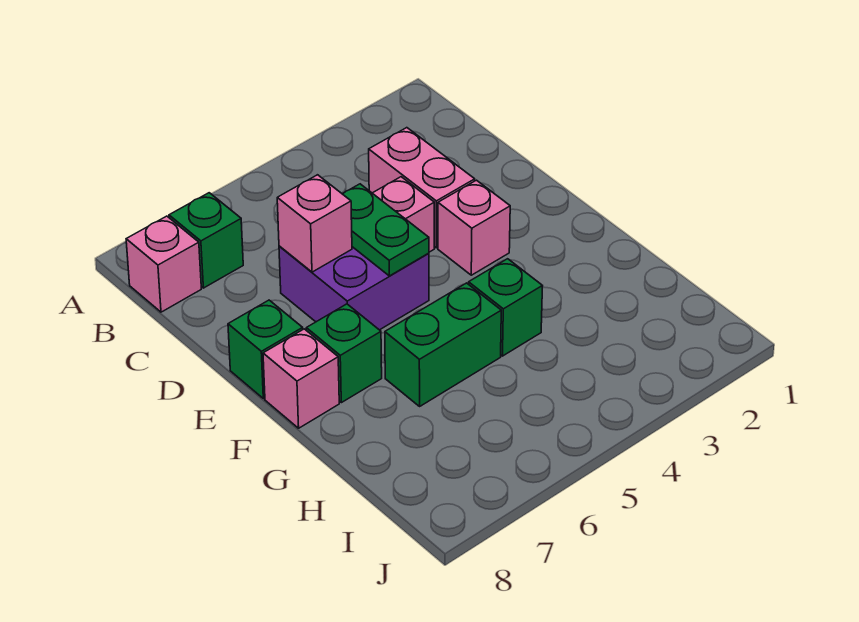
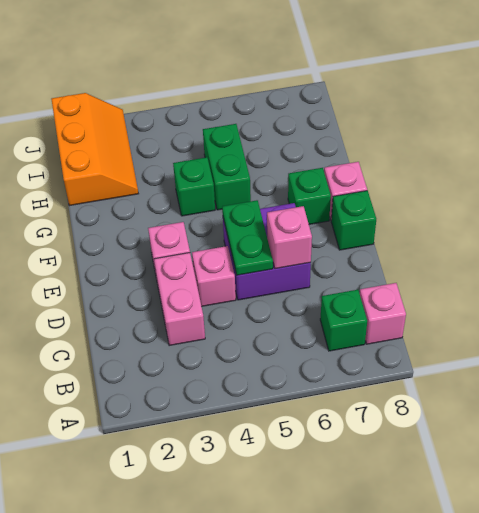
green 1x2 brick [385,283,501,406] -> green 1x2 brick turned to [203,124,251,210]
none -> orange 2x3 slope [51,93,138,206]

